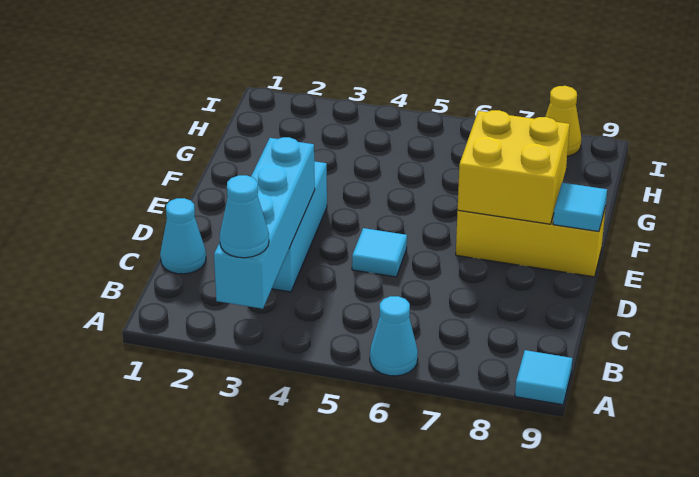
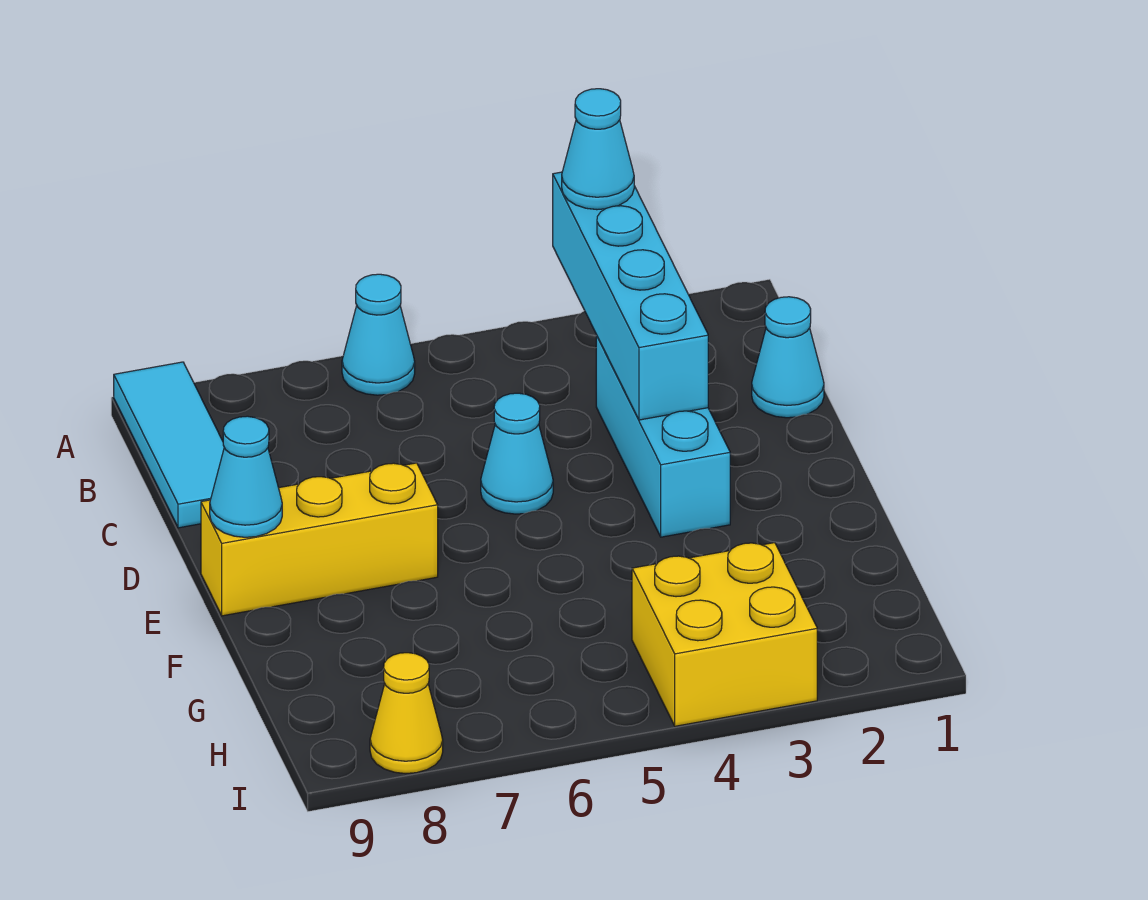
cyan 1x1 tile [515,350,573,405] -> cyan 1x3 tile [114,362,224,528]
cyan 1x1 tile [352,228,407,277] -> cyan 1x1 cone [481,393,553,514]
yellow 2x2 brick [458,110,570,224] -> yellow 2x2 brick moved to [632,543,817,726]
cyan 1x1 tile [553,183,607,232] -> cyan 1x1 cone [210,416,282,537]

